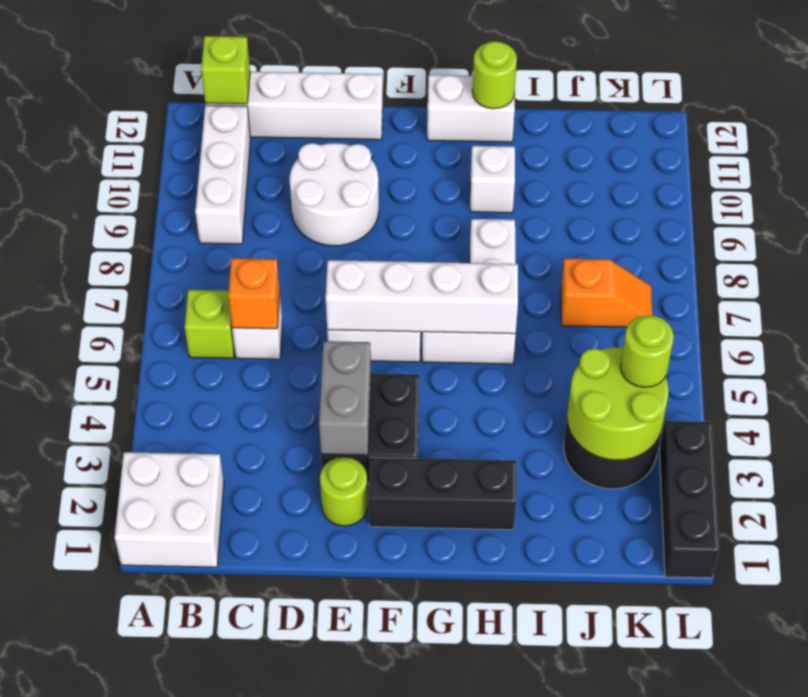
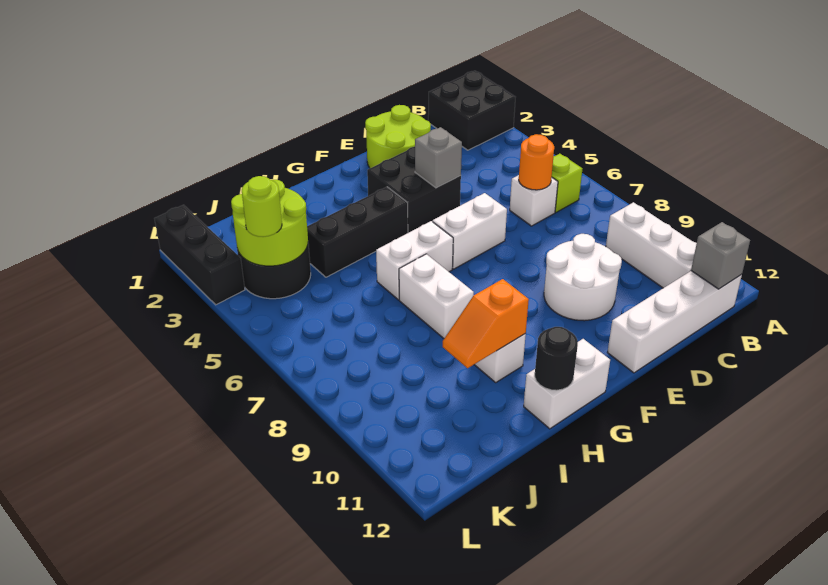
white 2x2 brick [115,452,224,567] -> black 2x2 brick [428,71,515,150]
lime 1x1 brick [201,36,250,104] -> grey 1x1 brick [691,222,750,289]
orange 1x1 brick [228,258,280,329] -> orange 1x1 round brick [519,134,554,190]
lime 1x1 round brick [320,457,368,526] -> lime 2x2 round brick [365,105,431,168]
grey 1x2 brick [319,341,371,455] -> grey 1x1 brick [415,127,462,188]
white 1x4 brick [326,260,518,334] -> none
black 1x3 brick [369,457,516,530] -> black 1x3 brick moved to [307,187,408,277]
lime 1x1 round brick [472,41,517,109] -> black 1x1 round brick [535,327,578,390]
orange 1x2 slope [561,258,652,327] -> orange 1x2 slope moved to [443,279,529,368]

